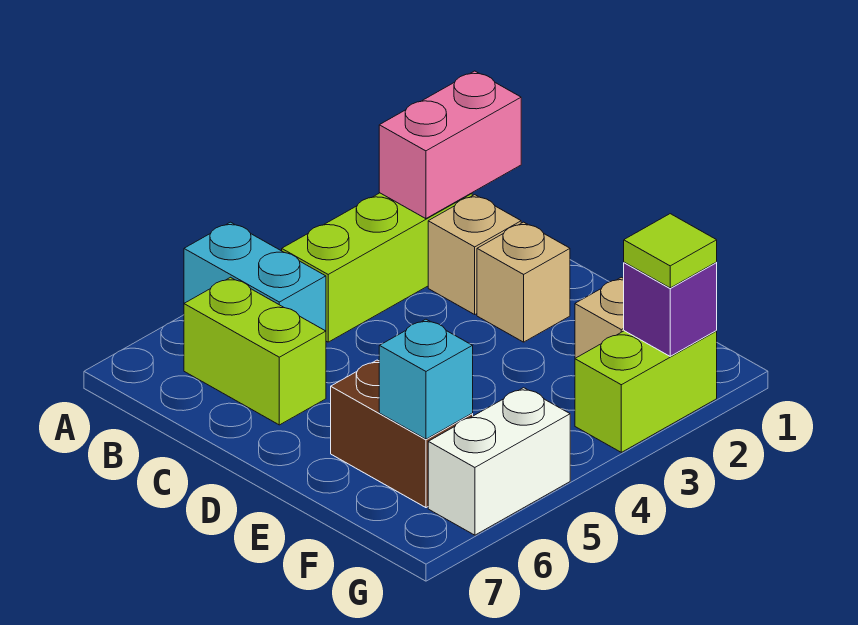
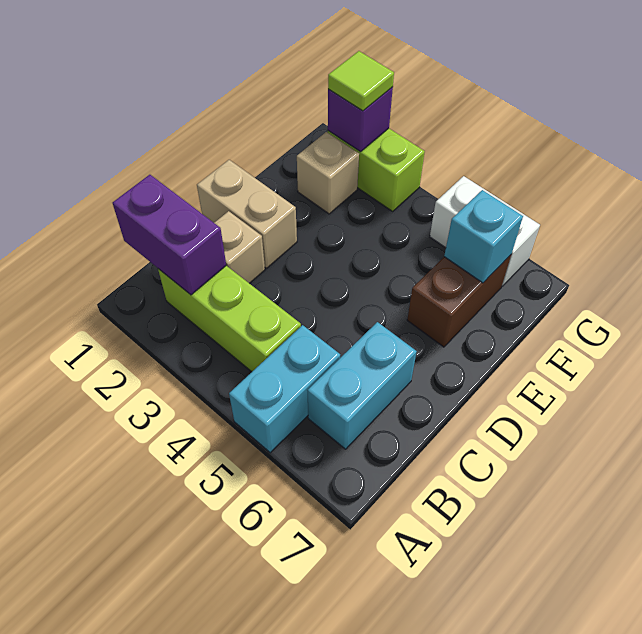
pink 1x2 brick [379,71,521,219] -> purple 1x2 brick [113,175,226,295]
lime 1x2 brick [184,277,326,425] -> cyan 1x2 brick [307,322,417,449]
tan 1x1 brick [477,222,570,342] -> tan 1x2 brick [197,160,297,268]

